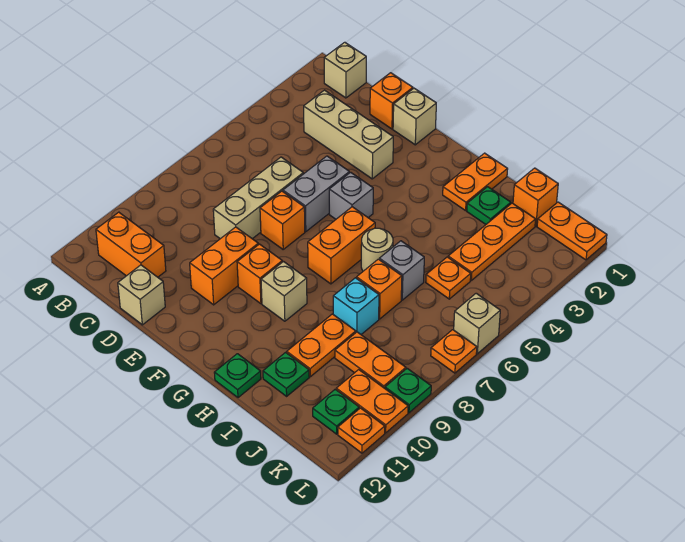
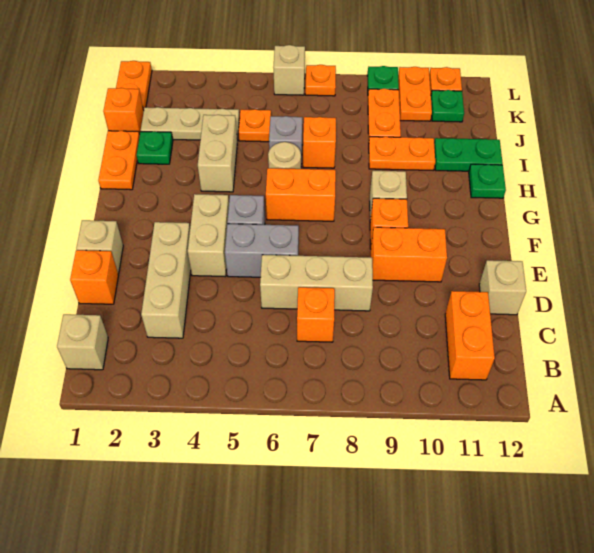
none -> tan 1x2 brick [188,194,229,277]
orange 1x1 brick [260,191,305,249] -> orange 1x1 brick moved to [297,287,335,342]
orange 1x2 plate [443,153,508,211] -> orange 1x2 plate turned to [98,131,140,190]
none -> tan 1x2 brick [198,115,237,192]
cyan 1x1 brick [333,278,379,334] -> none
green 1x1 plate [263,352,309,396] -> green 1x2 plate [434,138,503,171]
orange 1x3 plate [448,203,536,280] -> tan 1x3 plate [141,107,240,141]

